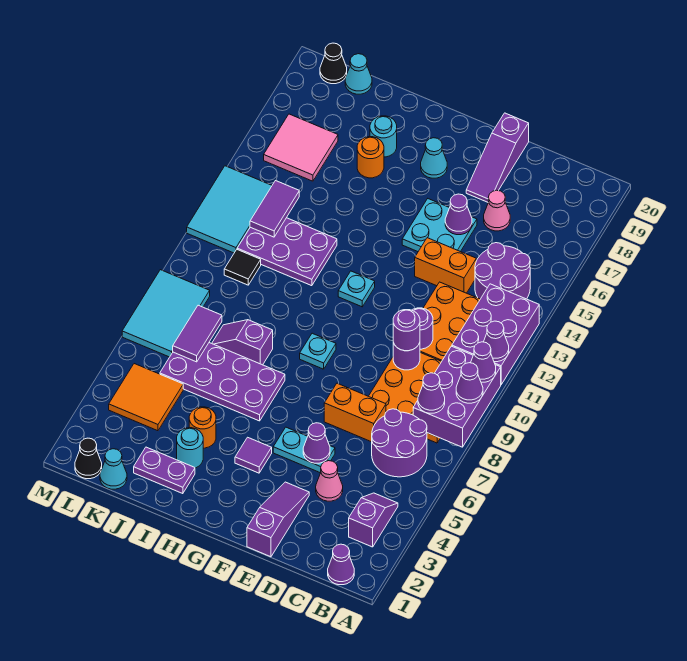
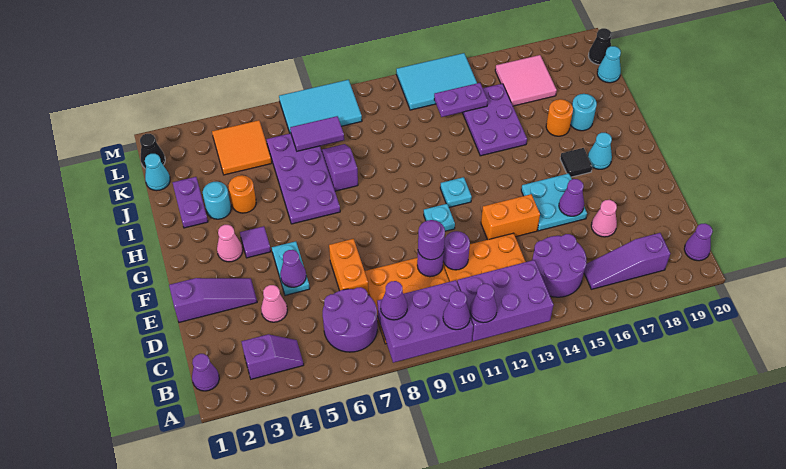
purple 1x1 cone [456,363,483,403] -> purple 1x1 cone moved to [684,224,713,261]
orange 1x2 brick [415,238,476,293] -> orange 1x2 brick turned to [481,194,540,240]
purple 1x3 slope [466,113,529,202] -> purple 1x3 slope moved to [584,233,670,289]
none -> pink 1x1 cone [217,225,243,262]
cyan 1x1 plate [300,333,336,369] -> cyan 1x1 plate moved to [424,204,455,231]
purple 2x3 plate [237,218,337,286] -> purple 2x3 plate moved to [462,84,527,156]
black 1x1 tile [224,250,261,285] -> black 1x1 tile moved to [560,148,592,177]
purple 1x2 tile [250,180,299,237] -> purple 1x2 plate [434,83,488,117]

